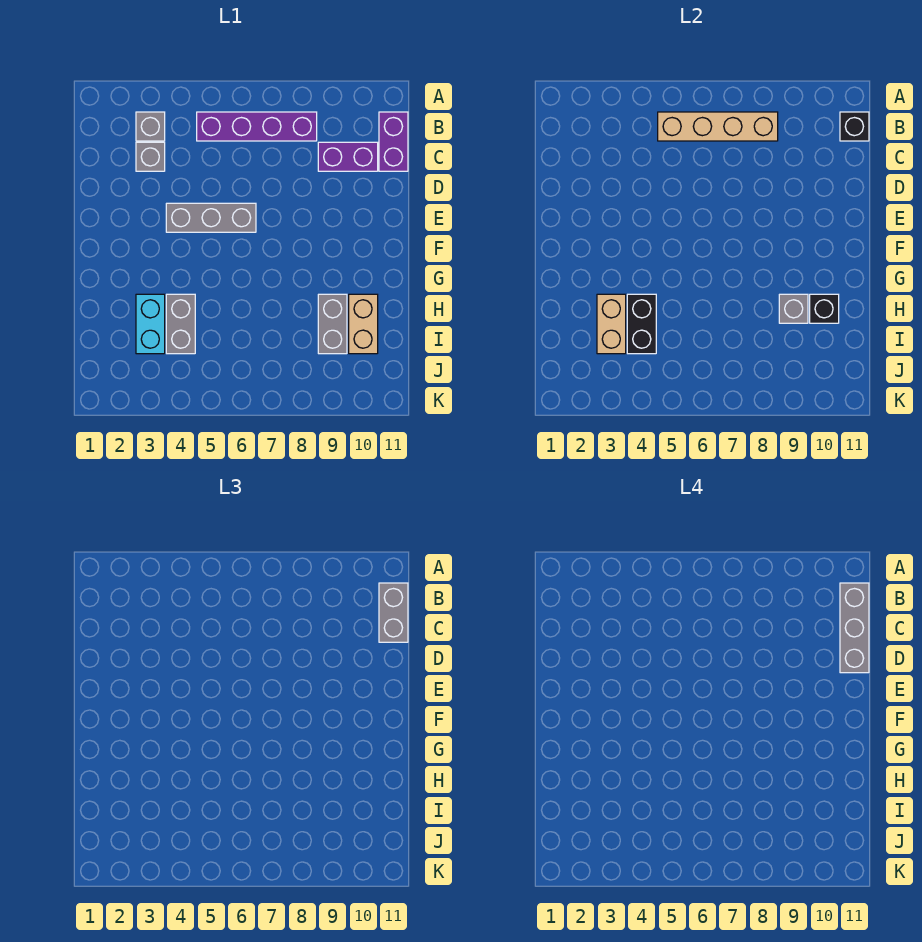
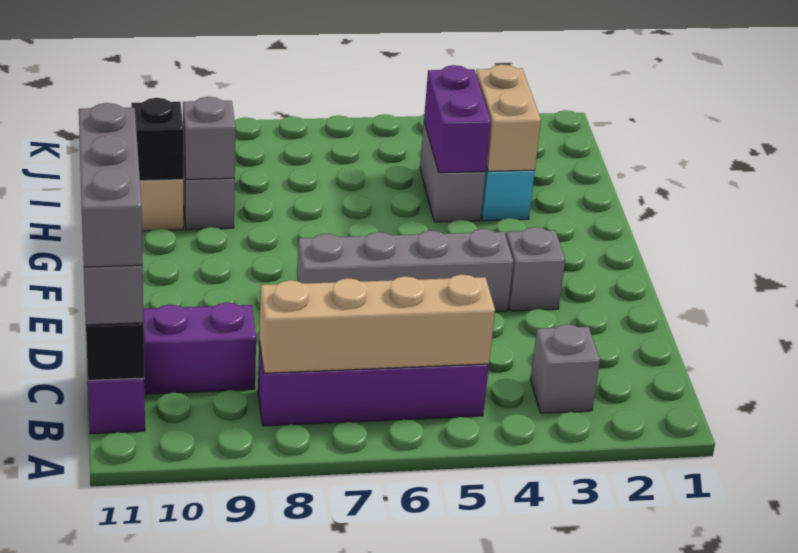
grey 1x1 brick [136,142,165,171] -> grey 1x1 brick moved to [506,227,565,311]
grey 1x3 brick [166,203,256,232] -> grey 1x4 brick [297,229,513,312]
black 1x2 brick [627,294,656,354] -> purple 1x2 brick [424,65,491,173]

